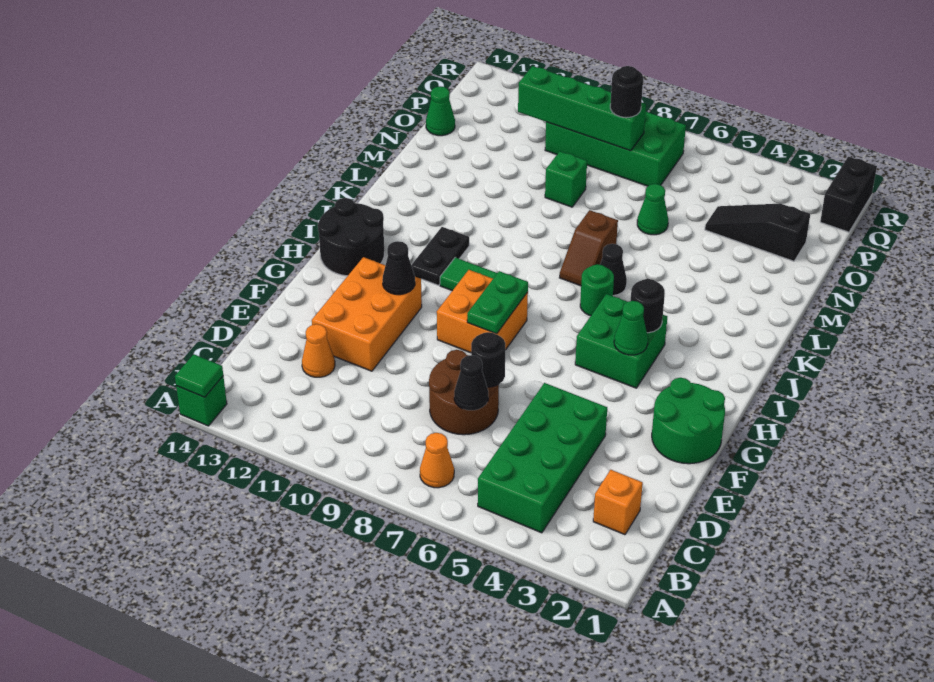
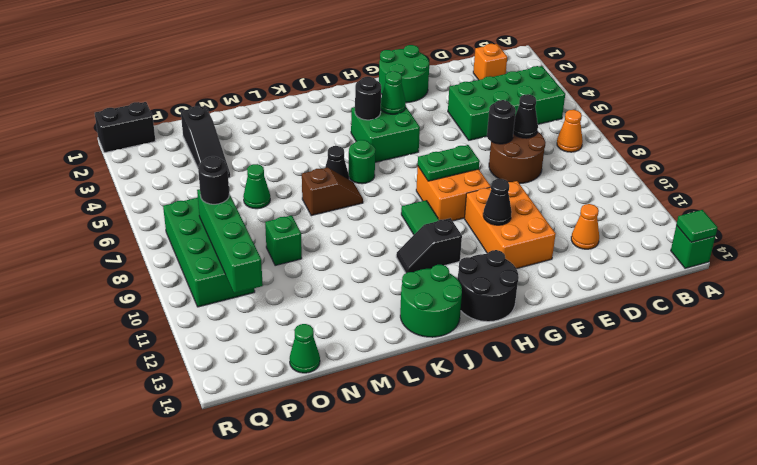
orange 2x3 brick [312,257,422,371] -> orange 2x3 brick turned to [464,181,556,269]
black 1x2 plate [411,227,469,285] -> black 1x2 slope [396,218,462,273]
none -> green 2x2 round brick [400,265,462,337]

